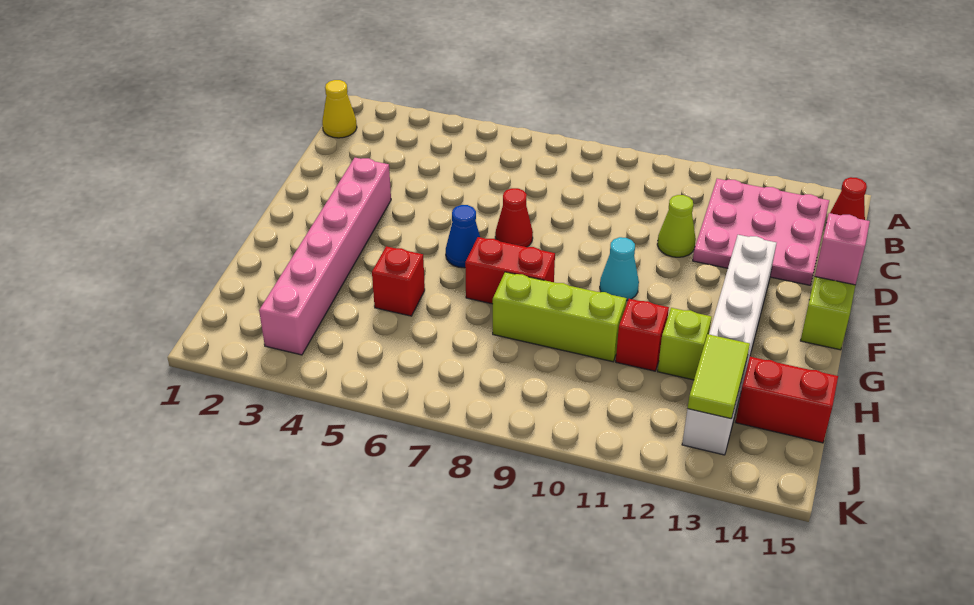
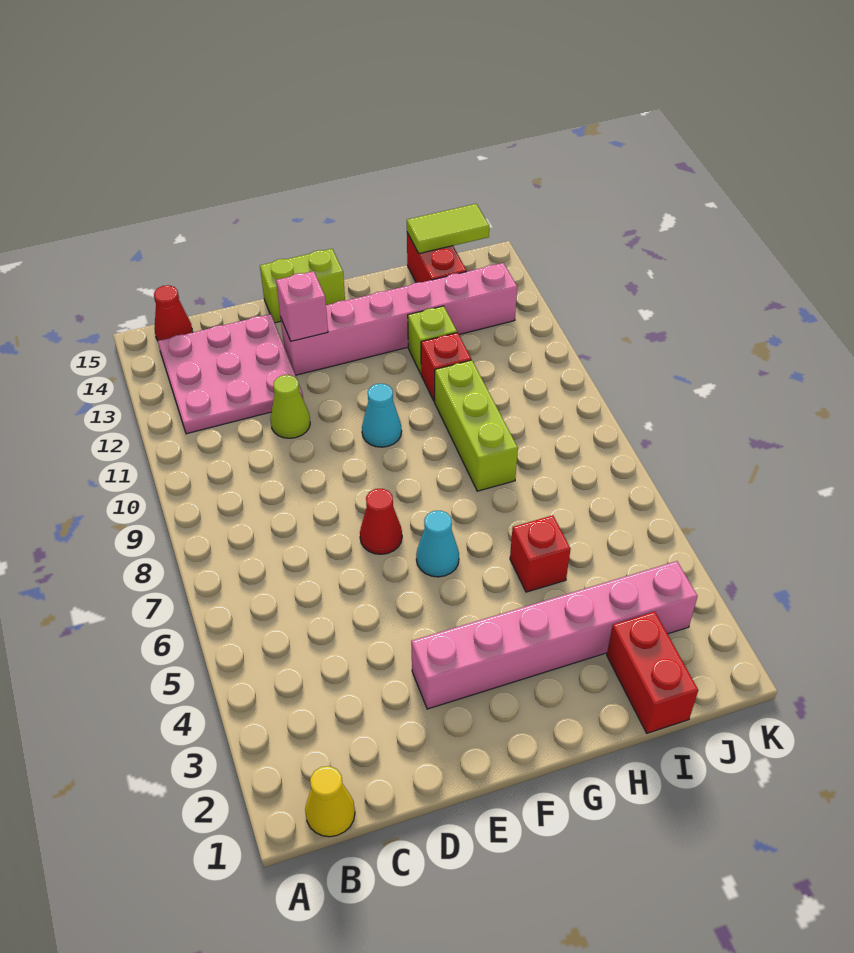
white 1x6 brick [682,235,776,455] -> pink 1x6 brick [281,263,517,375]
pink 1x1 brick [815,213,870,285] -> pink 1x1 brick moved to [276,271,328,341]
blue 1x1 cone [446,205,480,268] -> cyan 1x1 cone [416,511,459,577]
red 1x2 brick [465,237,555,304] -> red 1x2 brick moved to [607,612,698,733]
lime 1x2 tile [688,334,750,419] -> lime 1x2 tile moved to [407,204,489,254]

